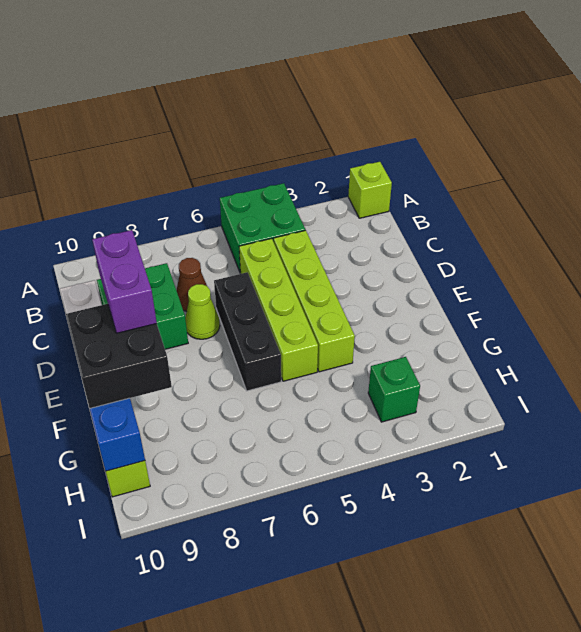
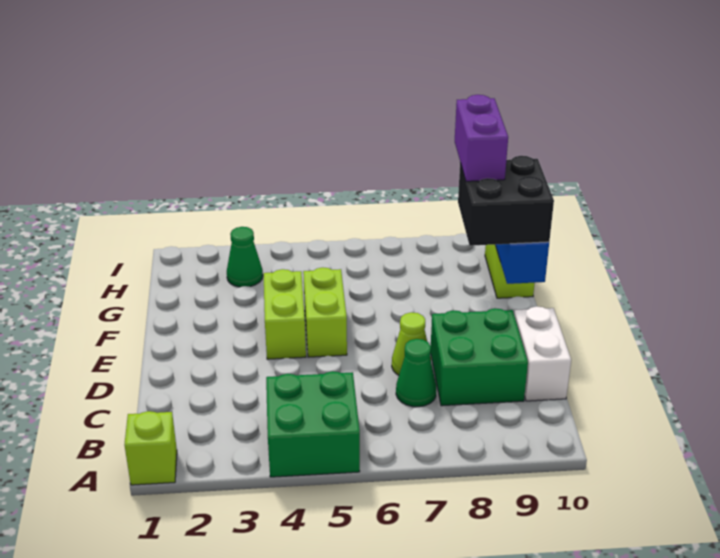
lime 1x4 brick [274,230,355,372] -> lime 1x2 brick [264,269,306,359]
lime 1x4 brick [239,238,318,381] -> lime 1x2 brick [303,267,347,357]
brown 1x1 cone [176,258,207,312] -> green 1x1 cone [396,339,436,407]
black 1x3 brick [214,272,281,391] -> none
purple 1x2 brick [92,230,157,333] -> purple 1x2 brick moved to [455,95,508,181]
green 1x1 brick [368,357,420,422] -> green 1x1 cone [227,227,263,287]

